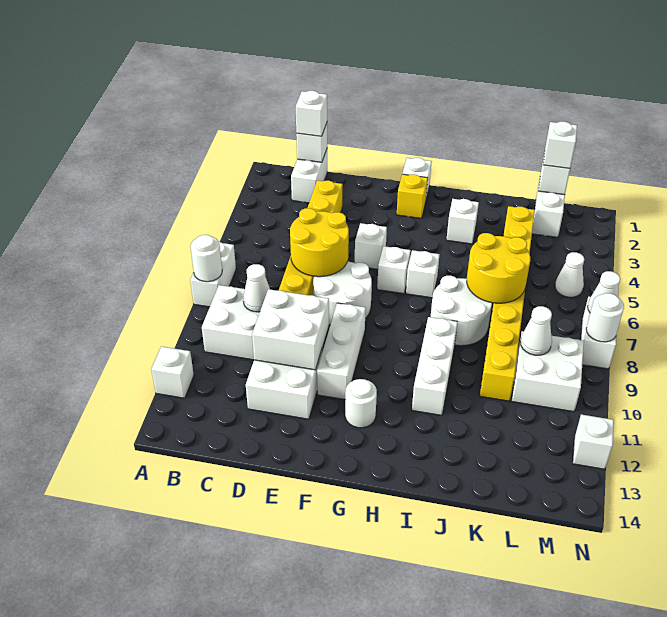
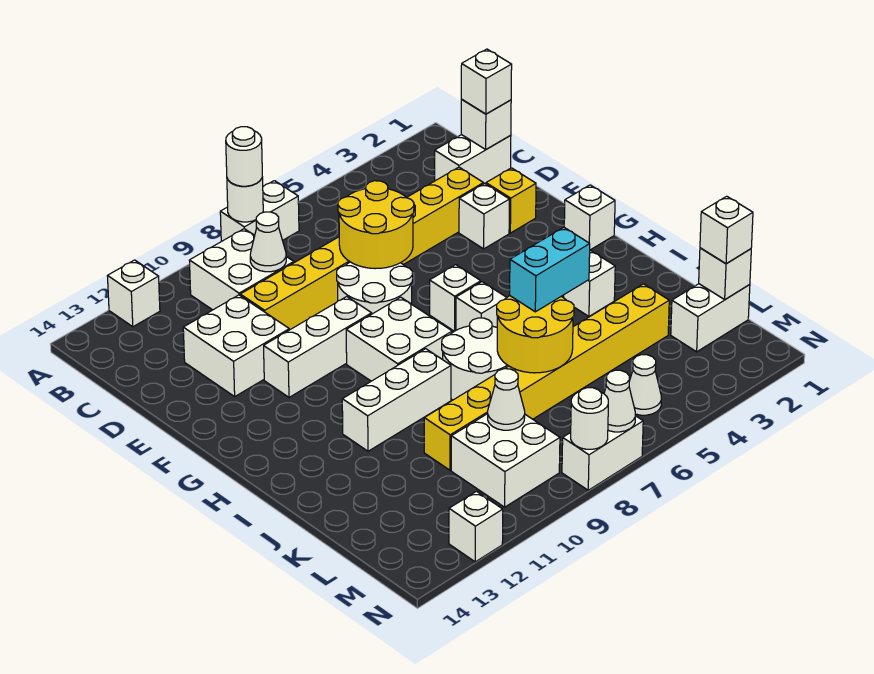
white 2x2 brick [252,289,329,370] -> white 2x2 brick moved to [346,297,452,381]
white 1x1 brick [355,223,387,269] -> white 1x1 brick moved to [459,184,509,249]
yellow 1x1 brick [397,174,428,219] -> yellow 1x1 brick moved to [486,168,536,233]
white 1x1 round brick [345,379,377,428] -> white 1x1 round brick moved to [226,127,262,186]
none -> cyan 1x2 brick [510,227,590,312]

